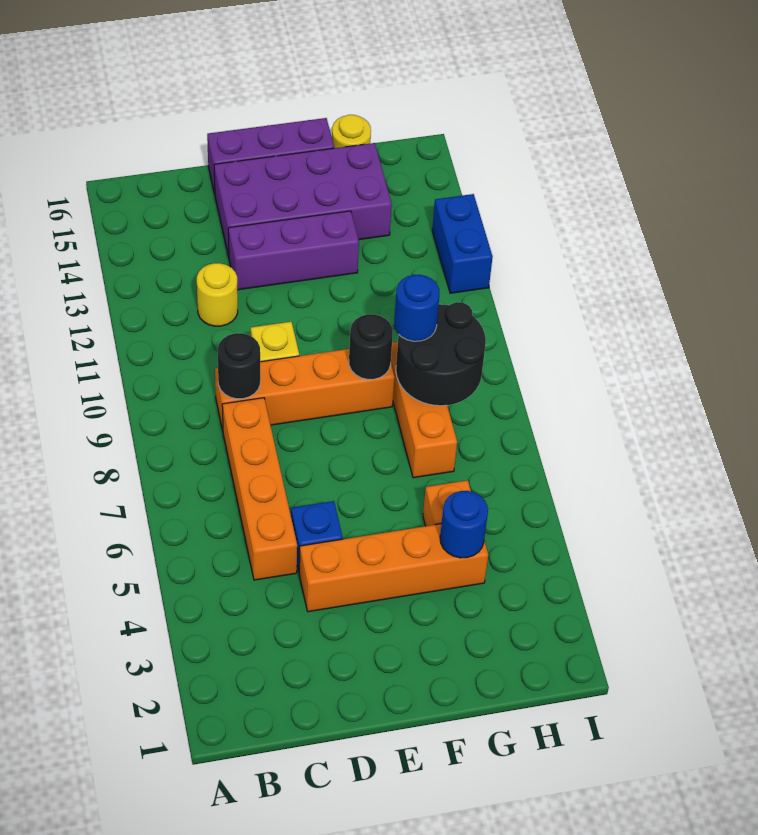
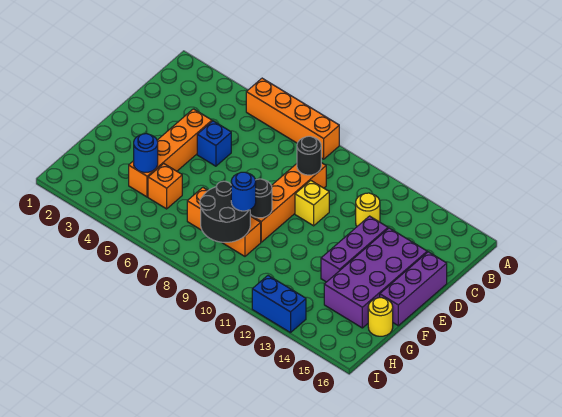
orange 1x4 brick [222,398,297,580] -> orange 1x4 brick moved to [246,78,339,159]

